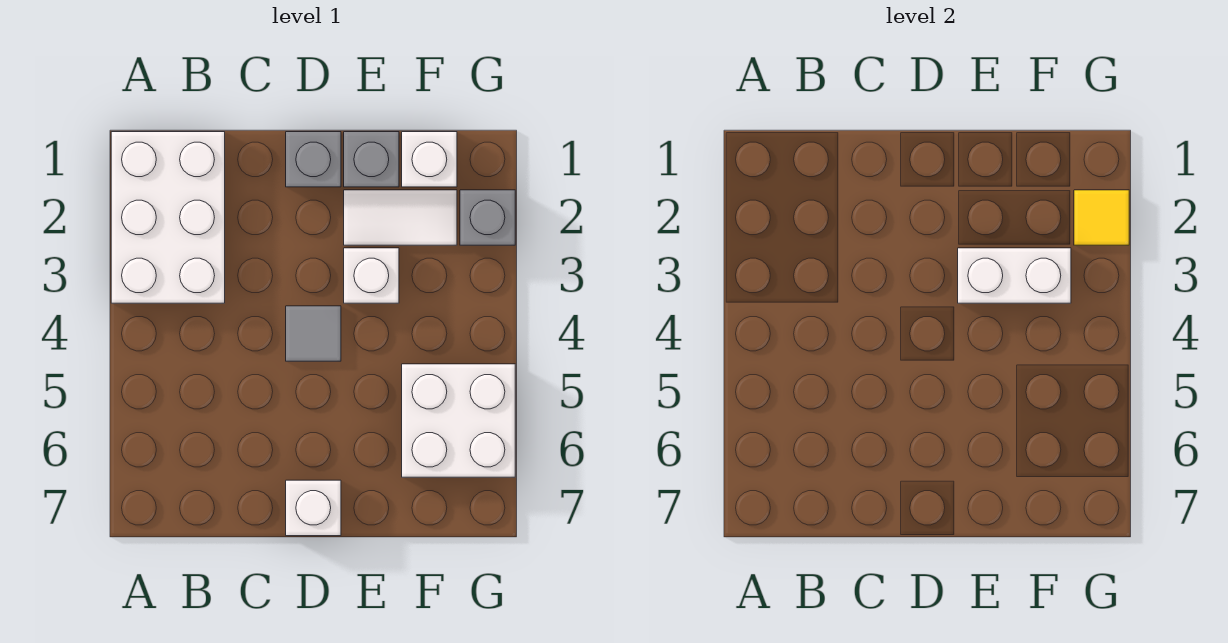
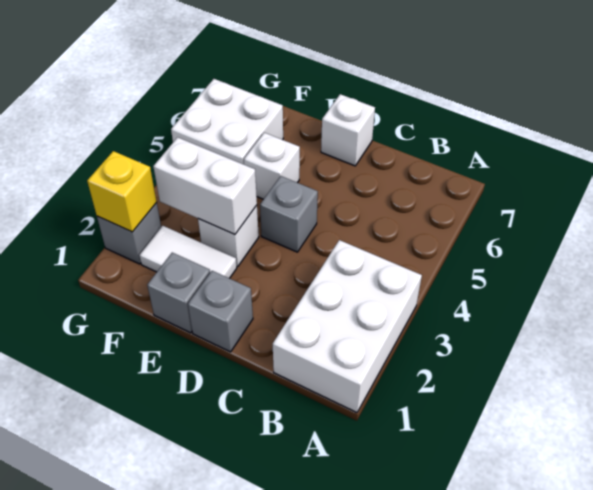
grey 1x1 tile [286,306,341,361] -> grey 1x1 brick [260,176,318,252]
white 1x1 brick [402,132,457,187] -> white 1x1 brick moved to [244,133,300,199]
yellow 1x1 tile [1074,190,1129,245] -> yellow 1x1 brick [87,151,157,232]

